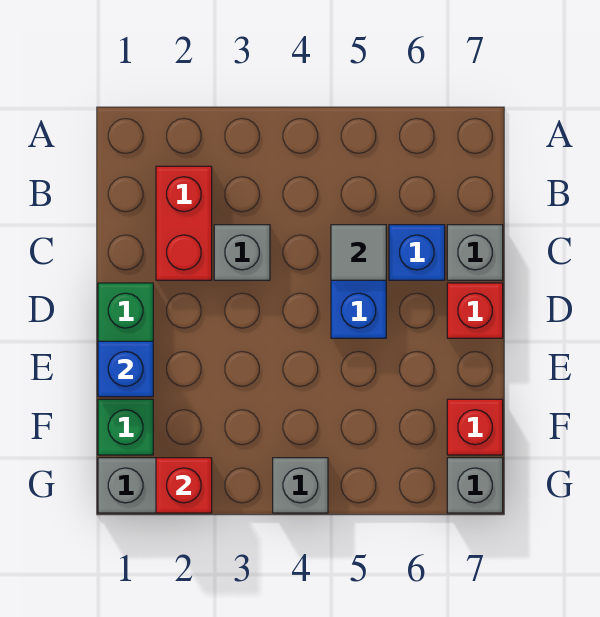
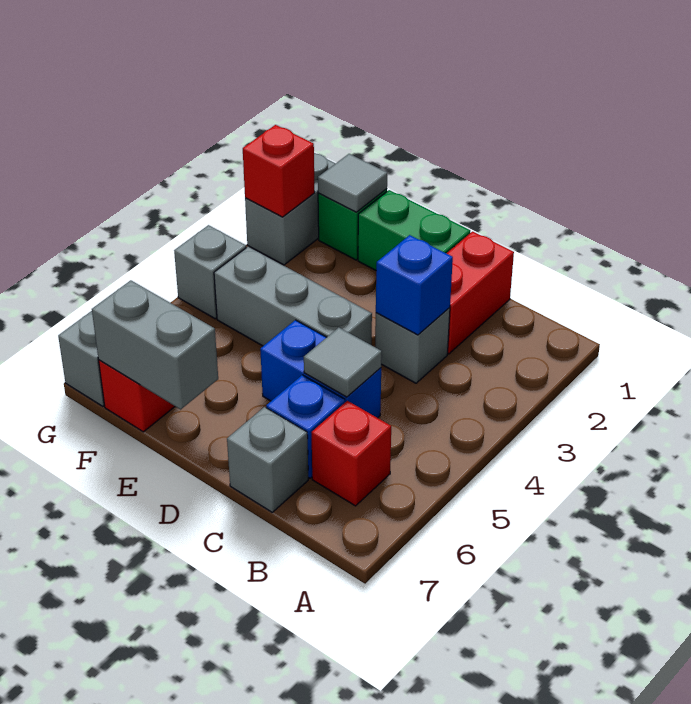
red 1x2 brick [156,166,212,280] -> red 1x2 brick turned to [447,231,514,354]
none -> grey 1x3 brick [214,247,372,346]
red 1x1 brick [447,283,503,338] -> red 1x1 brick moved to [311,401,391,506]
blue 1x1 brick [98,341,153,397] -> blue 1x1 brick moved to [376,235,453,335]
none -> grey 1x2 brick [92,280,218,409]
none -> grey 1x1 tile [318,154,387,212]

